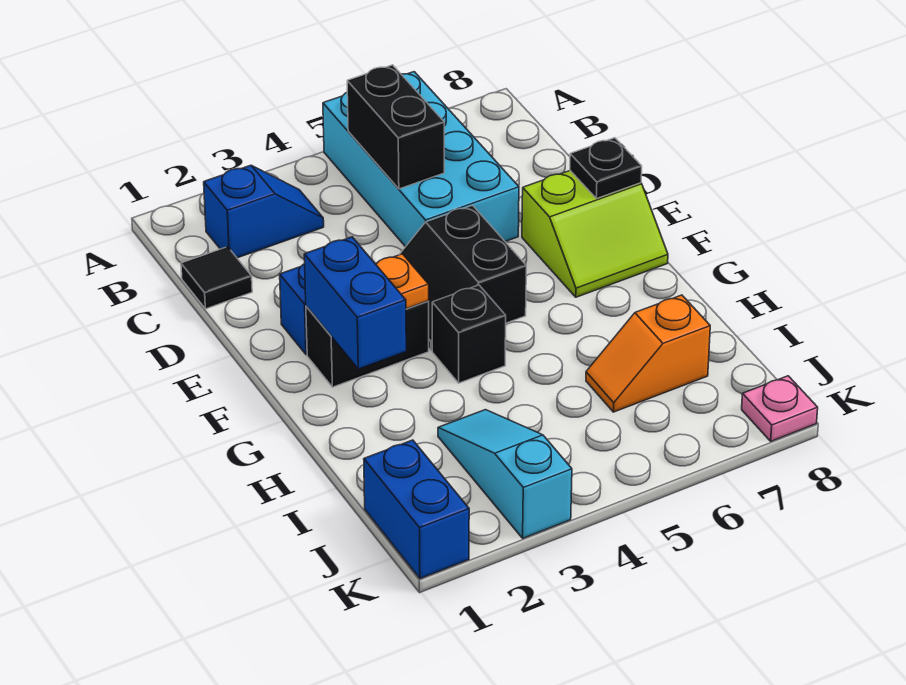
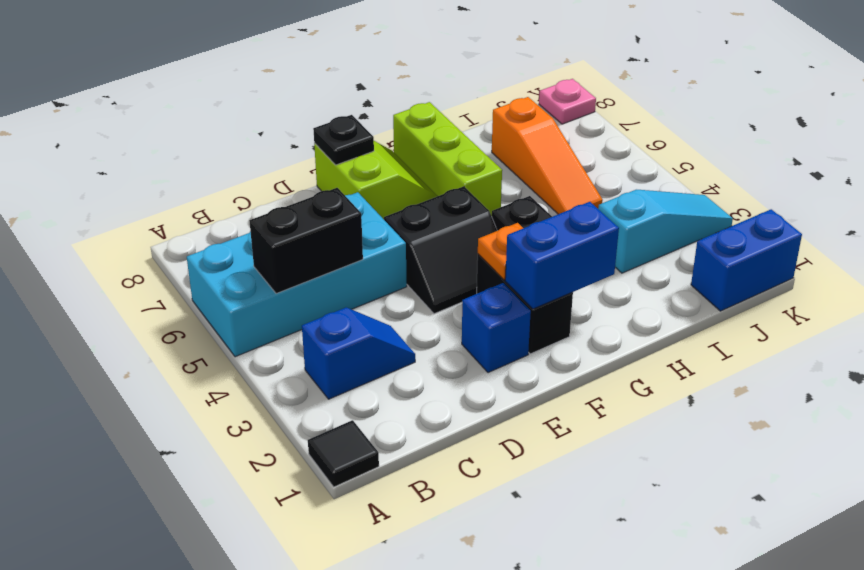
blue 1x2 slope [204,165,324,258] -> blue 1x2 slope turned to [302,308,415,399]
black 1x1 tile [181,247,252,309] -> black 1x1 tile moved to [308,420,379,487]
none -> lime 1x3 brick [393,102,502,216]
cyan 1x3 slope [438,410,572,538] -> cyan 1x3 slope turned to [598,190,733,273]
orange 1x2 slope [586,295,710,412] -> orange 1x3 slope [492,97,603,214]

